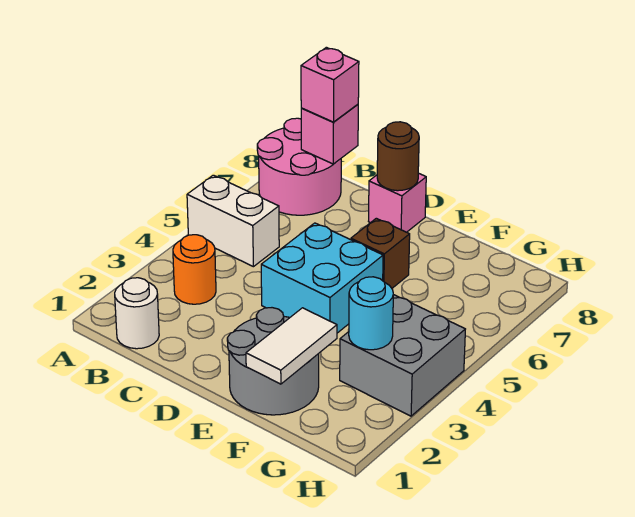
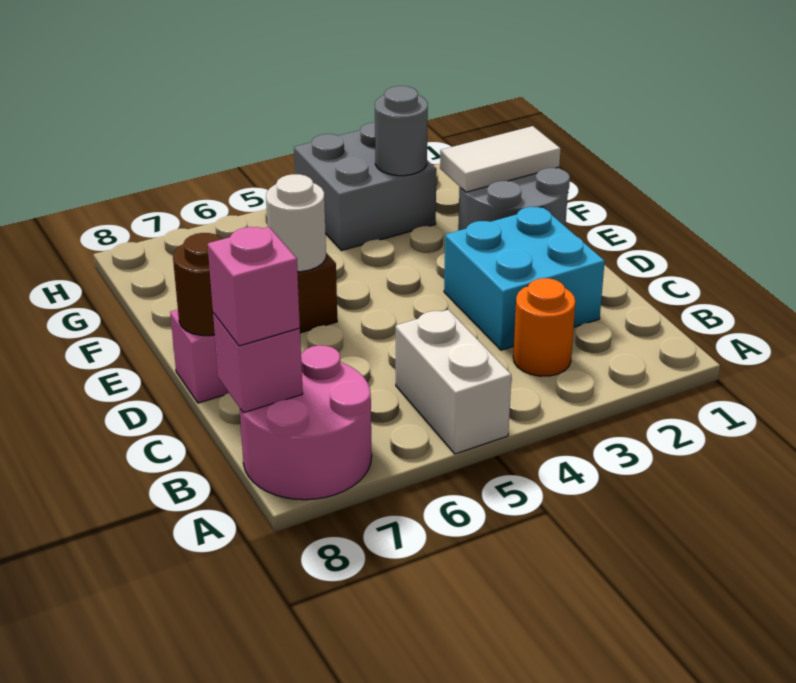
white 1x1 round brick [115,278,159,349] -> white 1x1 round brick moved to [266,174,326,272]
cyan 2x2 brick [261,223,383,333] -> cyan 2x2 brick moved to [444,207,605,350]
cyan 1x1 round brick [349,277,393,350] -> grey 1x1 round brick [375,86,428,176]

